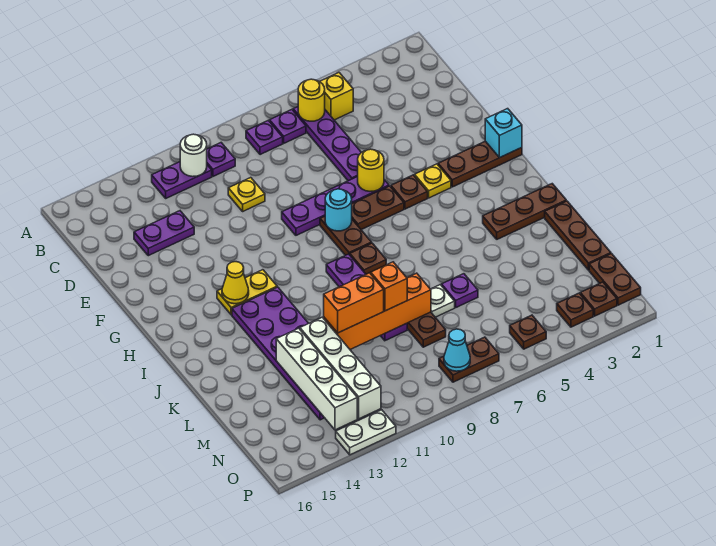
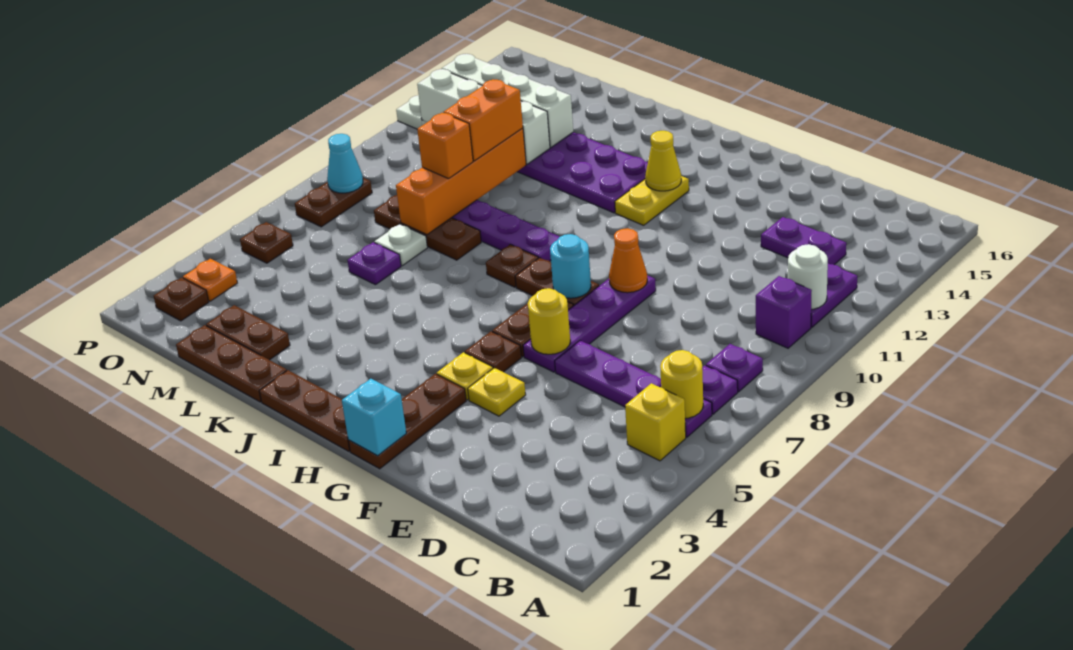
purple 1x1 plate [207,143,235,176] -> purple 1x1 brick [756,276,812,348]
yellow 1x1 plate [228,178,265,211] -> yellow 1x1 plate moved to [468,368,526,416]
purple 1x2 plate [134,211,194,256] -> purple 1x2 plate turned to [761,217,846,265]
none -> orange 1x1 cone [609,228,647,293]
brown 1x3 plate [483,184,566,239] -> brown 1x3 plate turned to [259,370,350,451]
brown 1x2 plate [589,254,641,305] -> brown 1x2 plate moved to [206,305,290,360]
brown 1x1 plate [557,293,593,327] -> orange 1x1 plate [183,259,237,301]

